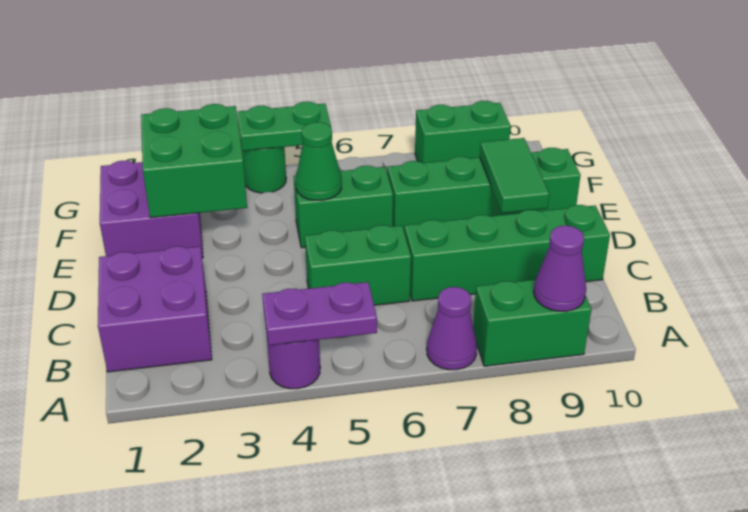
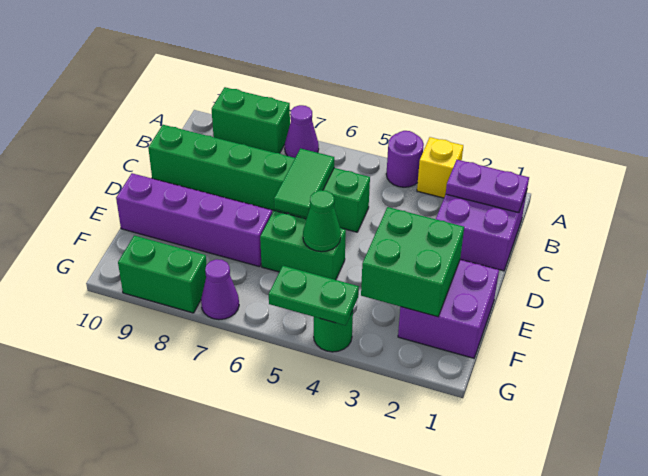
none -> yellow 1x1 brick [417,137,463,198]
purple 1x2 plate [262,282,377,345] -> purple 1x2 plate moved to [446,160,529,213]
purple 1x1 cone [534,226,586,311] -> purple 1x1 cone moved to [201,259,239,320]
green 1x2 tile [480,138,549,213] -> green 1x2 tile moved to [274,149,334,217]
green 1x4 brick [387,148,581,230] -> purple 1x4 brick [116,173,272,267]

